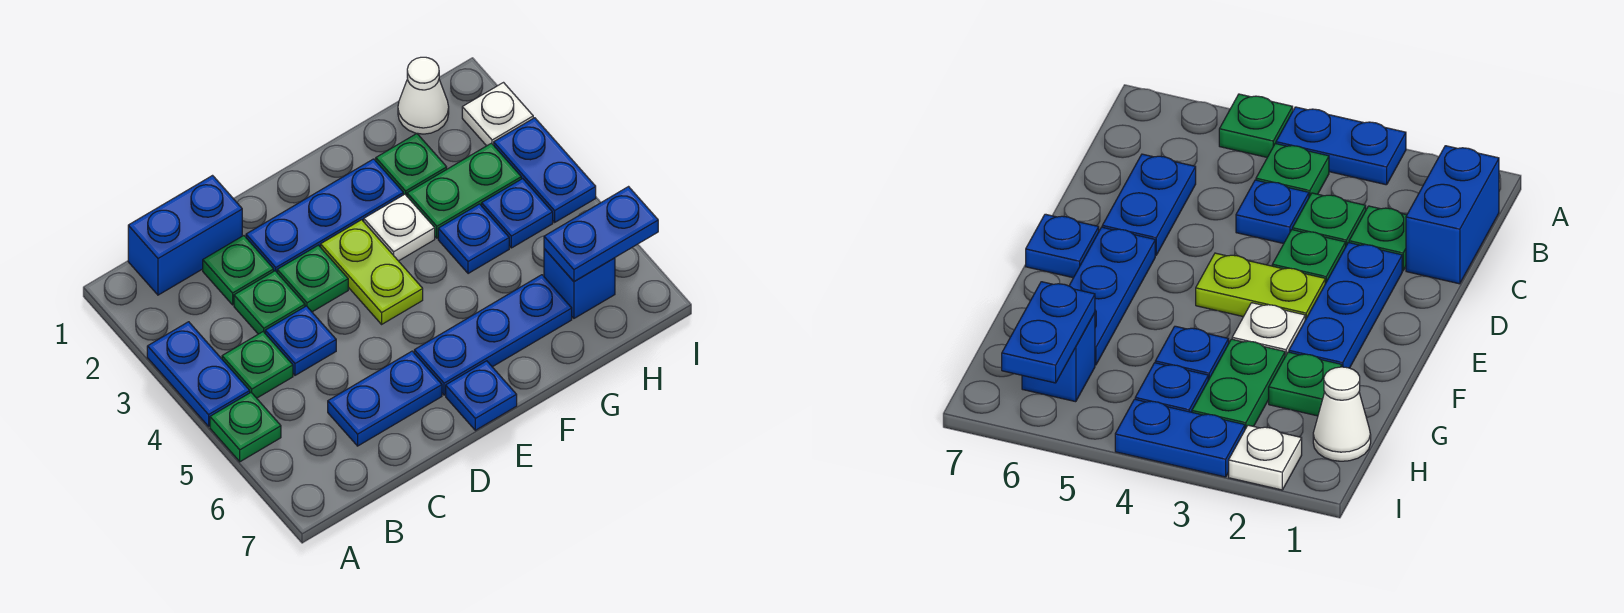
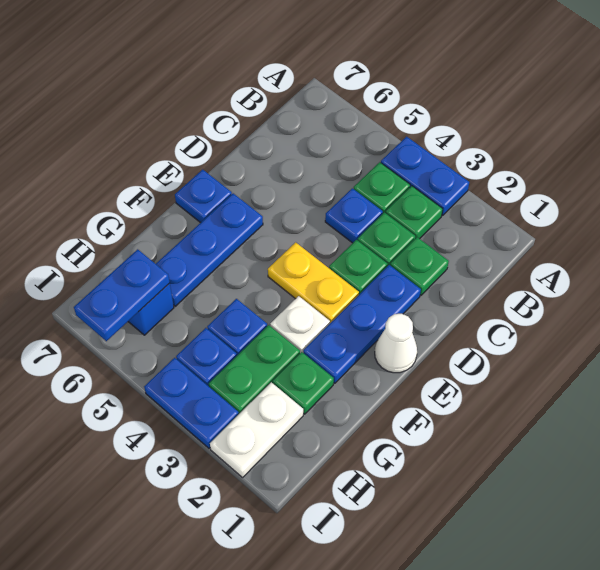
green 1x1 plate [210,393,281,462] -> green 1x1 plate moved to [386,186,443,239]
blue 1x2 brick [128,176,242,295] -> none
blue 1x2 plate [328,351,442,446] -> none
lime 1x2 plate [321,220,423,324] -> yellow 1x2 plate [268,242,359,323]
white 1x1 cone [398,57,449,134] -> white 1x1 cone moved to [375,314,417,373]
white 1x1 plate [462,83,533,146] -> white 1x2 plate [210,382,303,478]

